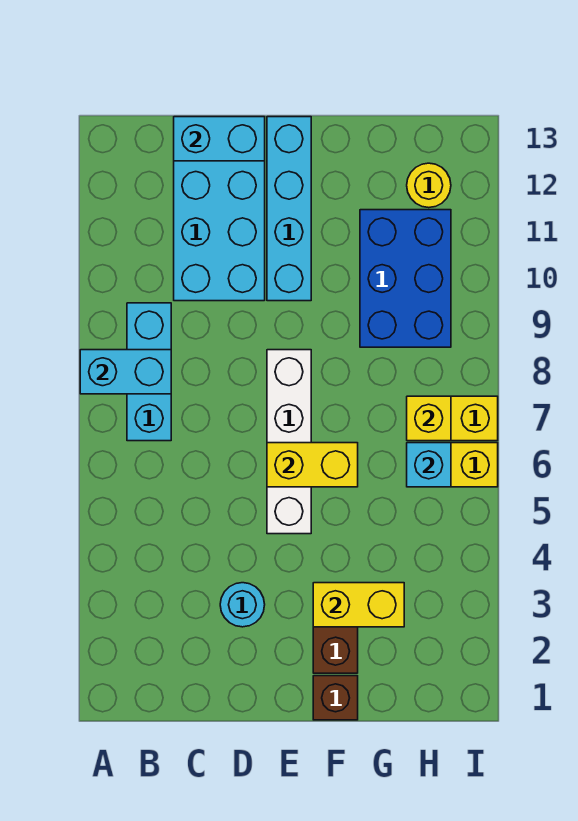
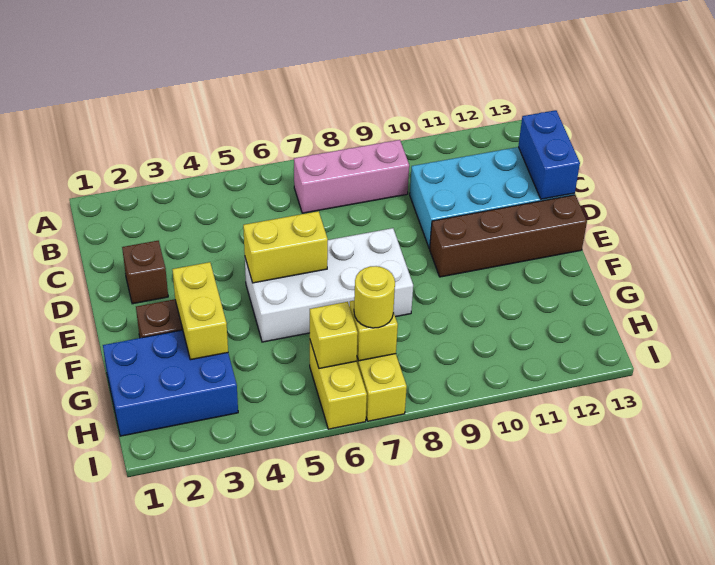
cyan 1x2 brick [80,350,171,394] -> none
cyan 1x3 brick [127,303,171,441] -> pink 1x3 brick [294,140,409,213]
cyan 1x2 brick [174,117,265,161] -> blue 1x2 brick [518,110,580,199]
cyan 1x1 round brick [220,583,265,627] -> none
white 1x4 brick [267,350,311,534] -> white 2x4 brick [245,228,413,342]
yellow 1x2 brick [267,443,358,487] -> yellow 1x2 brick turned to [243,211,328,283]
cyan 1x4 brick [267,117,311,301] -> brown 1x4 brick [429,195,587,277]
brown 1x1 brick [313,676,358,720] -> brown 1x1 brick moved to [122,241,168,304]
blue 2x3 brick [360,210,451,347] -> blue 2x3 brick moved to [103,330,238,436]
cyan 1x1 brick [407,443,451,487] -> yellow 1x1 brick [310,302,358,369]
yellow 1x1 round brick [407,163,451,208] -> yellow 1x1 round brick moved to [354,266,395,328]

